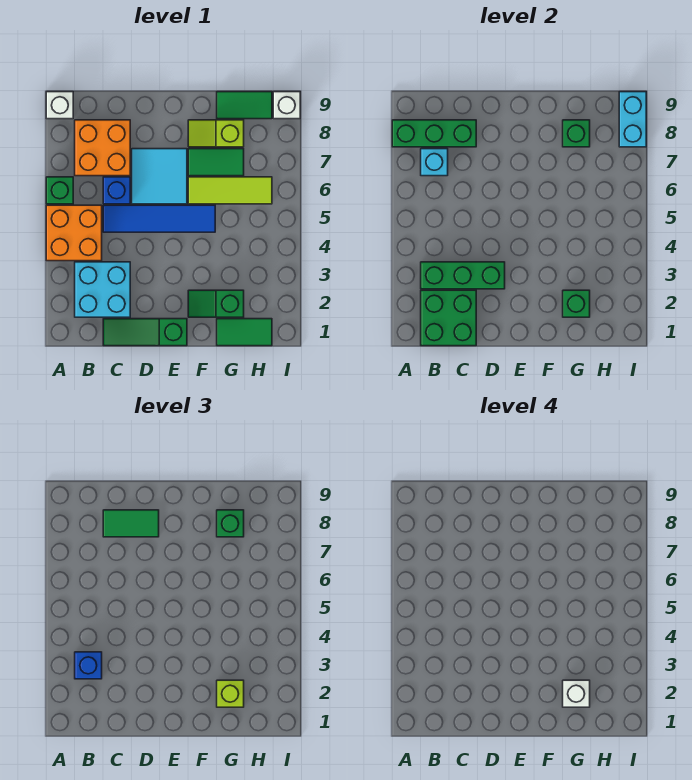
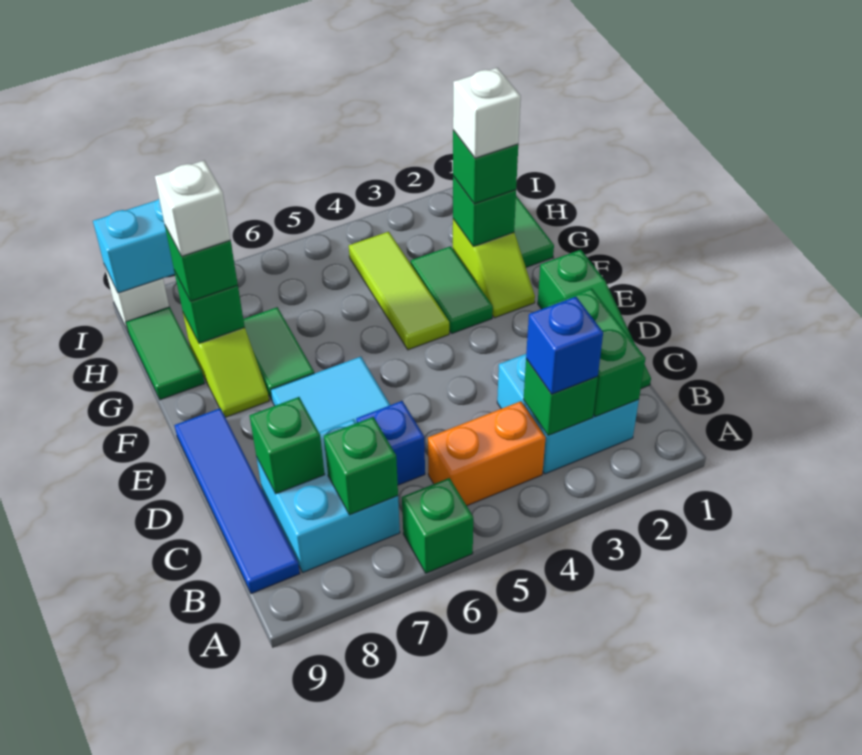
orange 2x2 brick [46,205,102,261] -> orange 1x2 brick [428,401,546,506]
green 1x3 brick [392,120,476,147] -> green 1x1 brick [249,397,325,494]
white 1x1 brick [46,92,73,119] -> white 1x1 brick moved to [155,161,230,256]
green 2x2 brick [421,290,476,346] -> green 1x2 brick [548,288,646,417]
green 1x3 brick [421,262,505,289] -> green 1x1 brick [523,359,598,436]
orange 2x2 brick [75,120,130,176] -> cyan 2x2 brick [257,419,400,573]
cyan 1x1 brick [421,149,448,176] -> green 1x1 brick [324,417,398,515]
blue 1x4 tile [103,205,215,232] -> blue 1x4 tile moved to [174,408,300,594]
green 1x2 tile [103,510,159,537] -> green 1x2 tile moved to [411,246,493,334]
green 1x2 slope [188,290,244,317] -> lime 1x2 slope [453,219,535,318]
lime 1x3 tile [188,177,272,204] -> lime 1x3 tile moved to [349,232,449,350]
lime 1x1 brick [217,680,244,707] -> green 1x1 brick [453,130,518,204]

